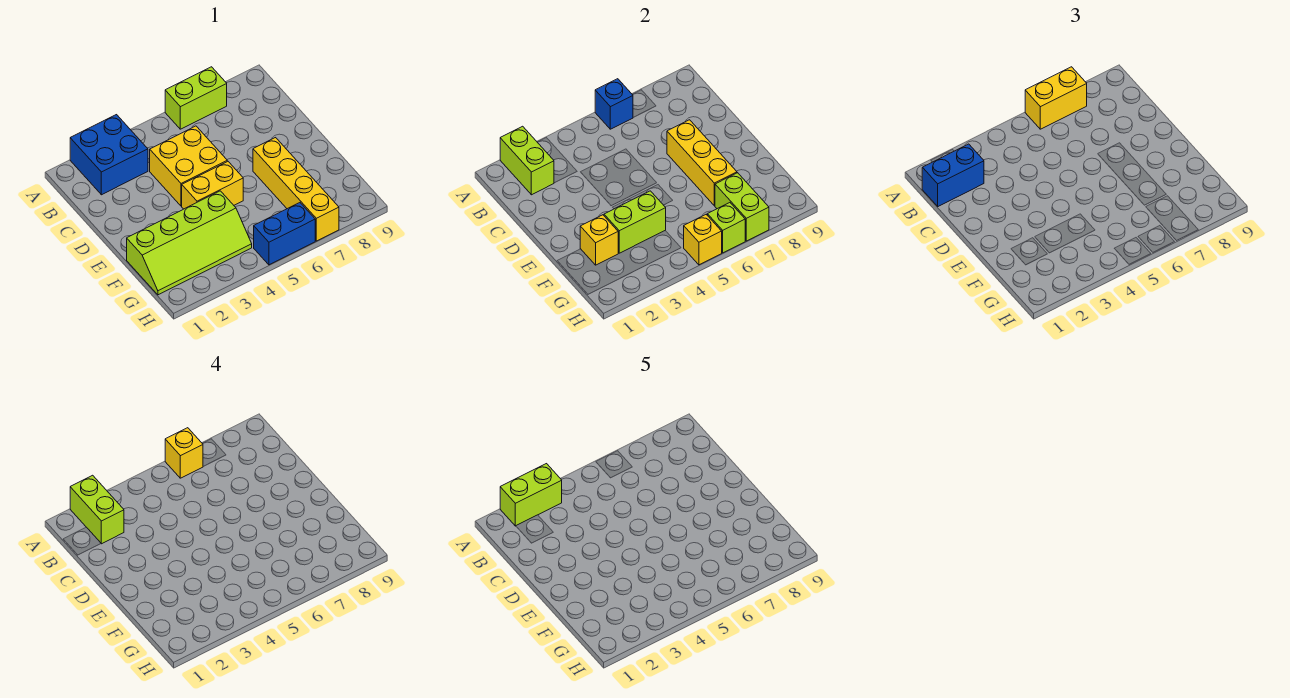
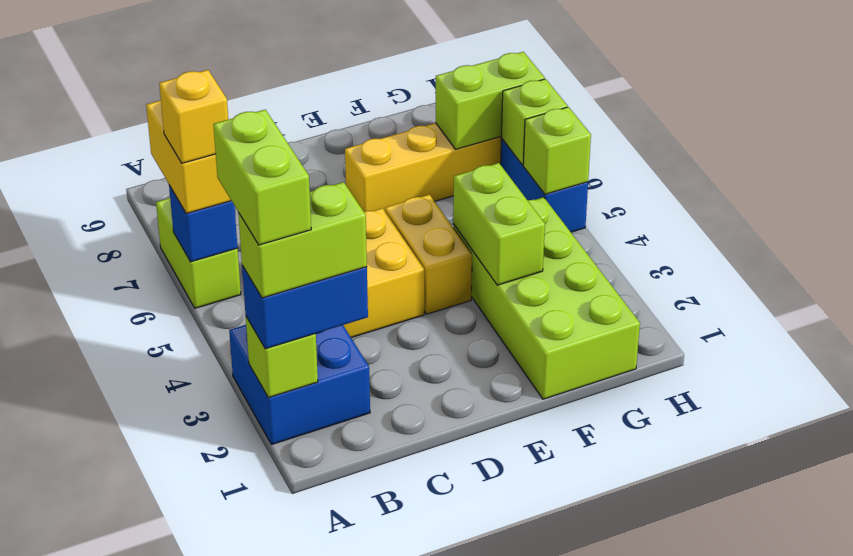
lime 1x2 brick [500,126,554,195] -> lime 1x1 brick [246,317,318,398]
blue 1x2 brick [922,144,984,206] -> blue 1x2 brick turned to [242,266,368,349]
yellow 1x3 brick [667,120,737,206] -> none
lime 2x4 slope [127,191,252,295] -> lime 2x4 brick [453,197,640,399]
yellow 1x1 brick [580,215,618,265] -> none
yellow 1x1 brick [684,215,722,265] -> lime 1x1 brick [523,107,591,194]

